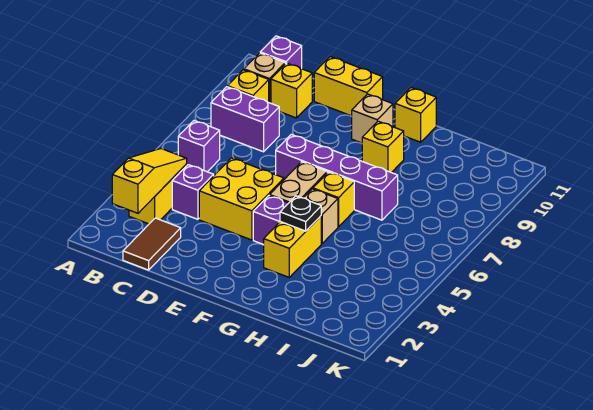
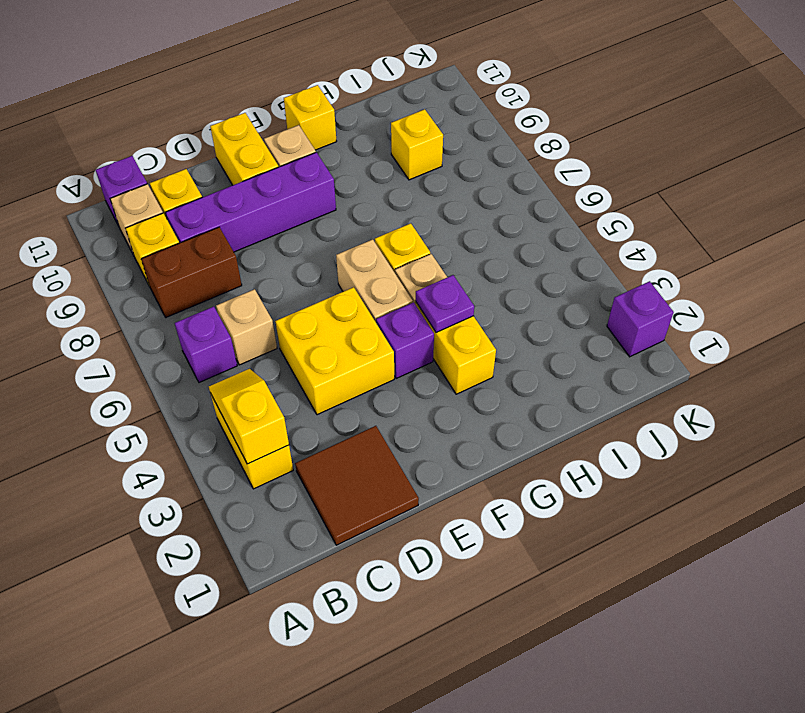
yellow 1x3 slope [112,149,187,213] -> yellow 1x2 slope [209,369,289,464]
purple 1x2 brick [211,87,279,152] -> brown 1x2 brick [141,227,242,317]
brown 1x2 tile [123,218,181,270] -> brown 2x2 tile [295,426,419,545]
purple 1x1 brick [172,165,214,219] -> purple 1x1 brick moved to [607,281,674,357]
none -> tan 1x1 brick [216,289,277,365]
yellow 1x2 brick [314,57,383,116] -> yellow 1x2 brick turned to [210,113,279,185]
purple 1x4 brick [276,134,398,220] -> purple 1x4 brick moved to [165,152,336,252]
black 1x1 plate [280,196,321,231] -> purple 1x1 plate [416,275,474,332]
yellow 1x1 brick [362,121,404,173] -> yellow 1x1 brick moved to [391,109,443,180]

